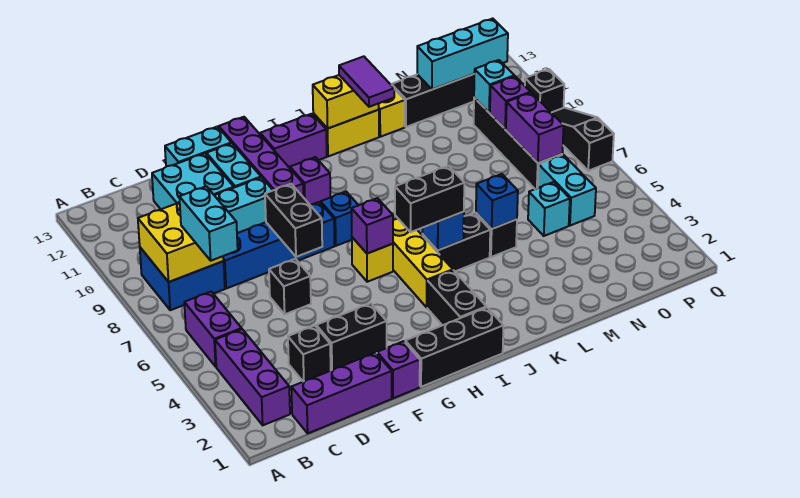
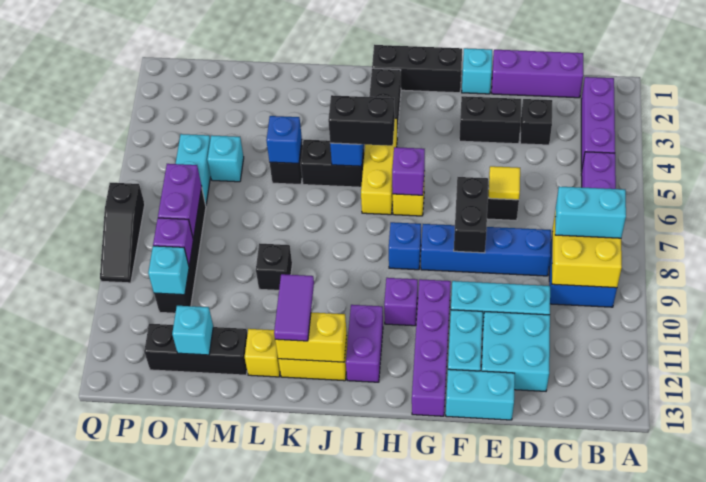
cyan 1x2 brick [179,186,238,261] -> cyan 1x2 brick turned to [555,186,626,238]
none -> yellow 1x1 tile [489,166,520,200]
purple 1x1 brick [377,341,420,398] -> cyan 1x1 brick [462,48,492,94]
purple 1x2 brick [260,114,327,168] -> purple 1x2 brick turned to [346,305,383,382]
cyan 1x3 brick [417,19,508,89] -> cyan 1x1 brick [172,306,213,355]
black 1x1 brick [525,69,564,113] -> black 1x1 brick moved to [256,243,292,290]

